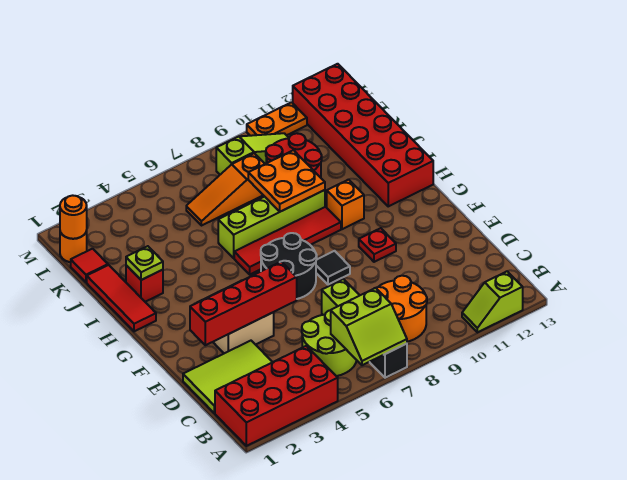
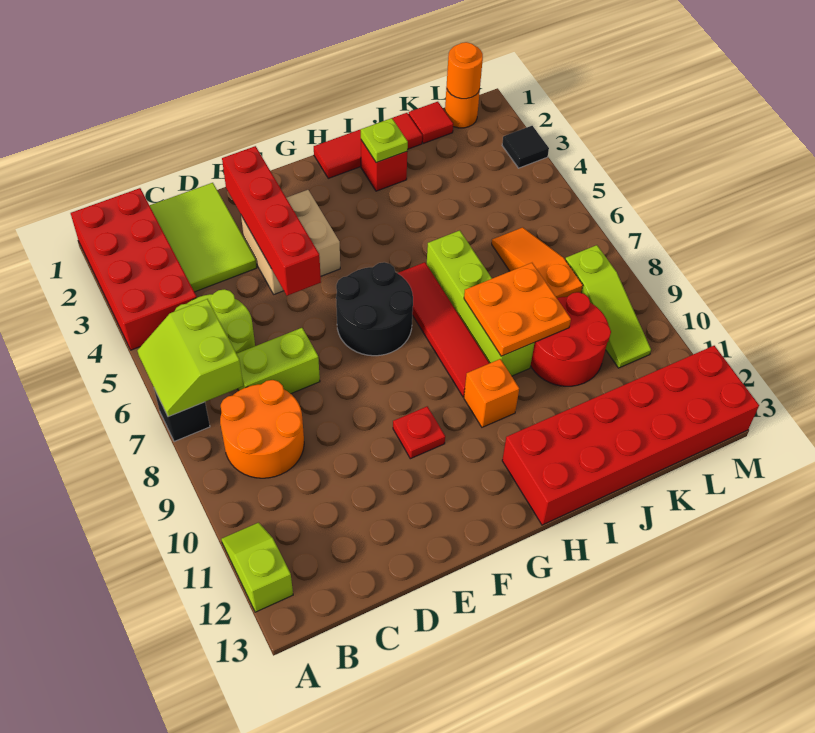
black 1x1 tile [316,251,350,285] -> black 1x1 tile moved to [502,126,549,168]
orange 1x2 plate [247,102,307,136] -> none

